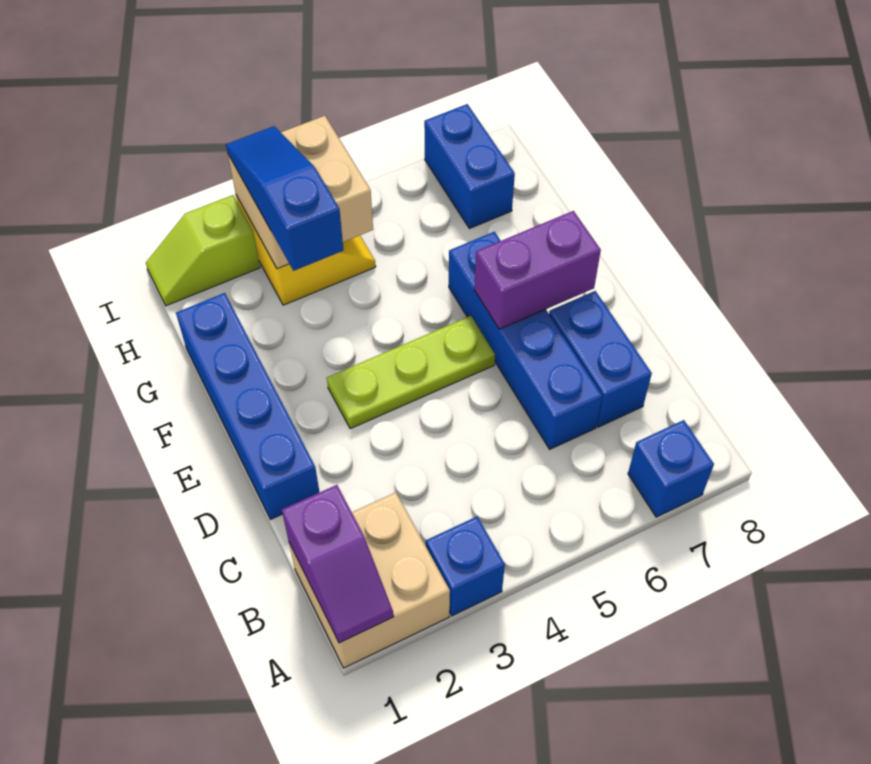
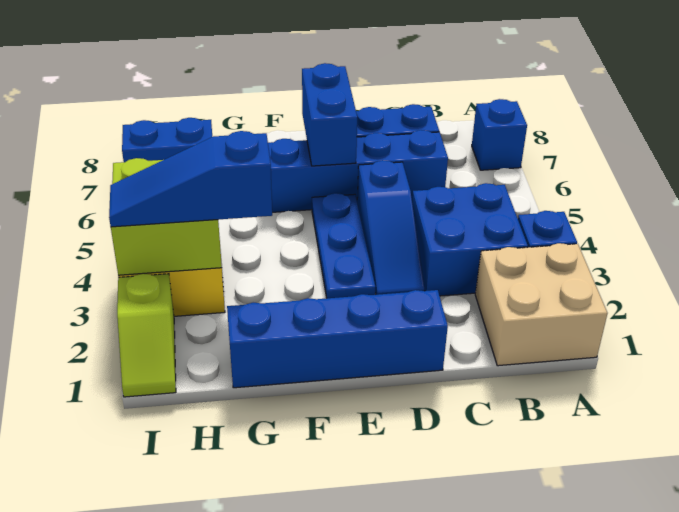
purple 1x2 slope [282,485,394,643] -> none
none -> blue 2x2 brick [412,183,528,296]
none -> blue 1x3 slope [357,160,424,295]
lime 1x3 plate [327,316,495,429] -> blue 1x3 plate [312,193,375,298]
purple 1x2 brick [474,211,601,329] -> blue 1x2 brick [302,63,357,166]
tan 2x2 brick [228,116,373,269] -> lime 2x2 brick [111,158,222,275]

